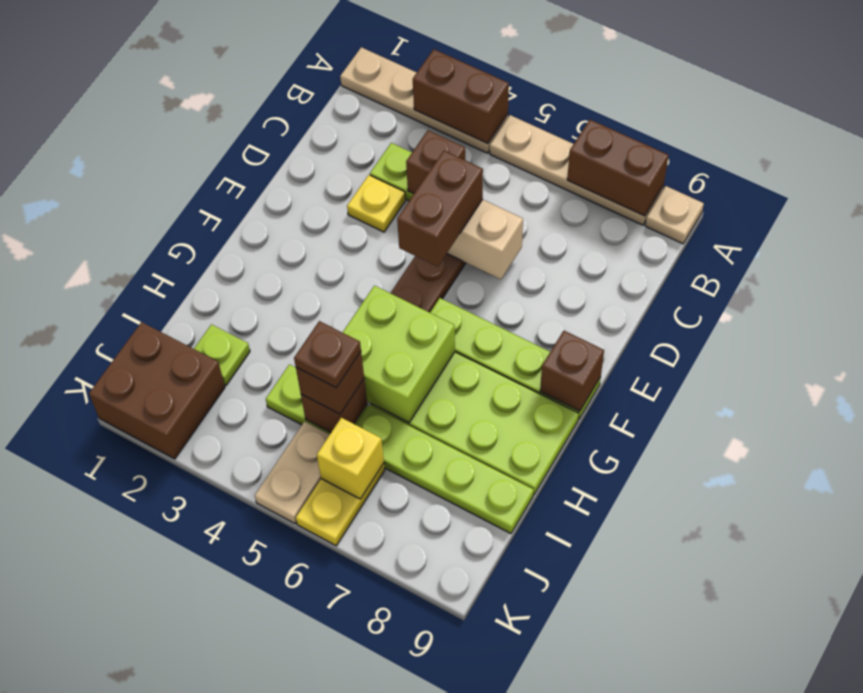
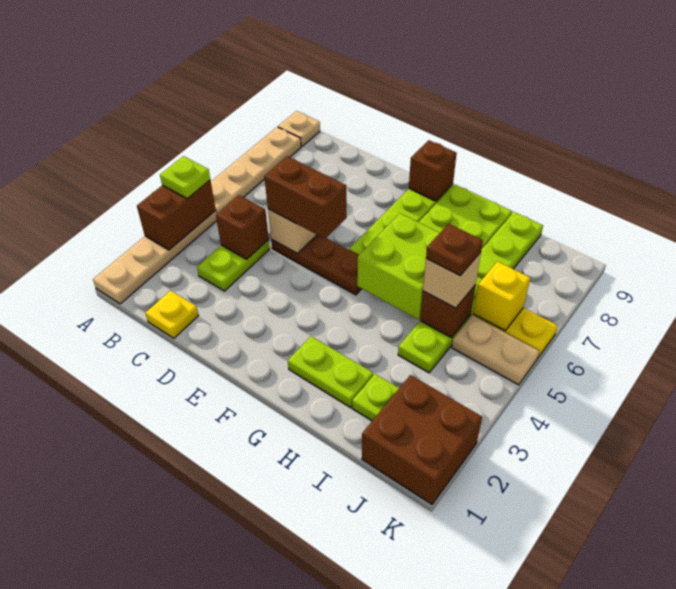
none -> lime 1x1 plate [160,156,210,199]
brown 1x2 brick [567,120,669,216] -> none
yellow 1x1 plate [347,175,405,232] -> yellow 1x1 plate moved to [145,291,199,338]
none -> lime 1x2 plate [288,336,373,407]
brown 1x1 brick [296,352,364,414] -> tan 1x1 brick [423,252,481,308]

